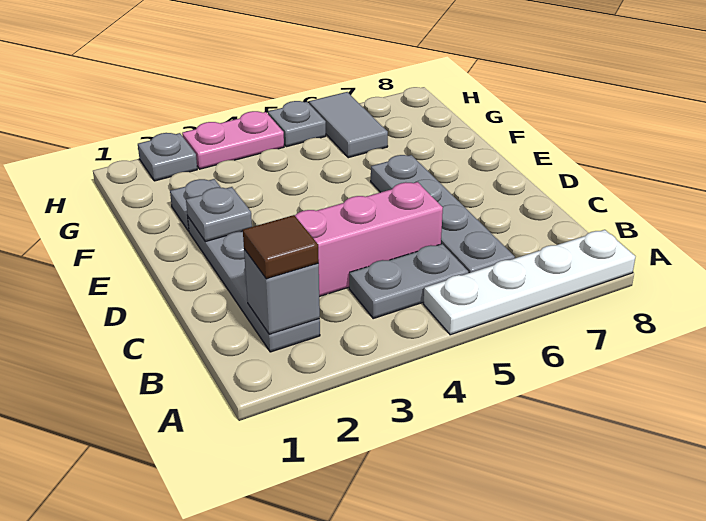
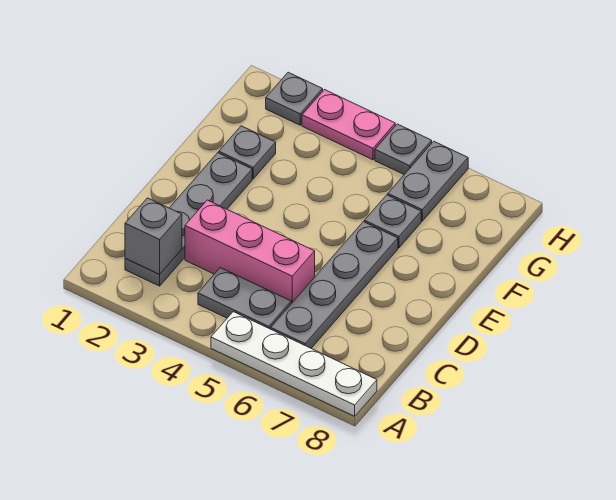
brown 1x1 tile [243,215,319,279] -> none
grey 1x1 plate [186,187,252,242] -> grey 1x1 plate moved to [364,195,421,248]
grey 1x2 tile [309,92,388,158] -> grey 1x2 plate [388,141,468,221]

